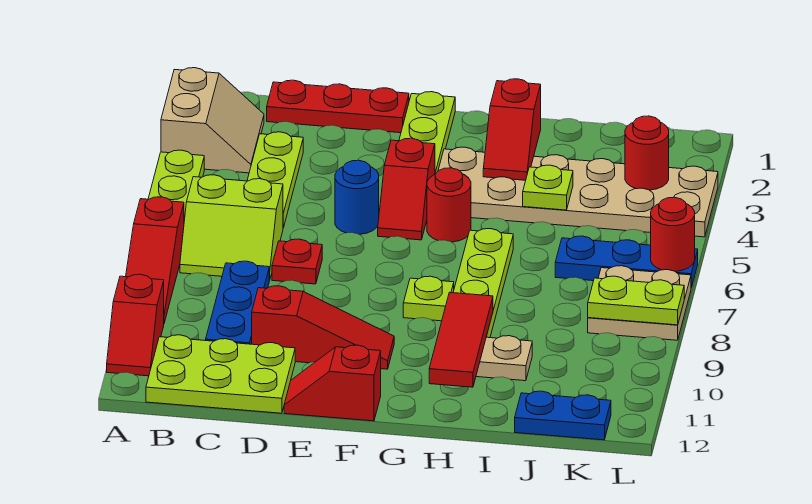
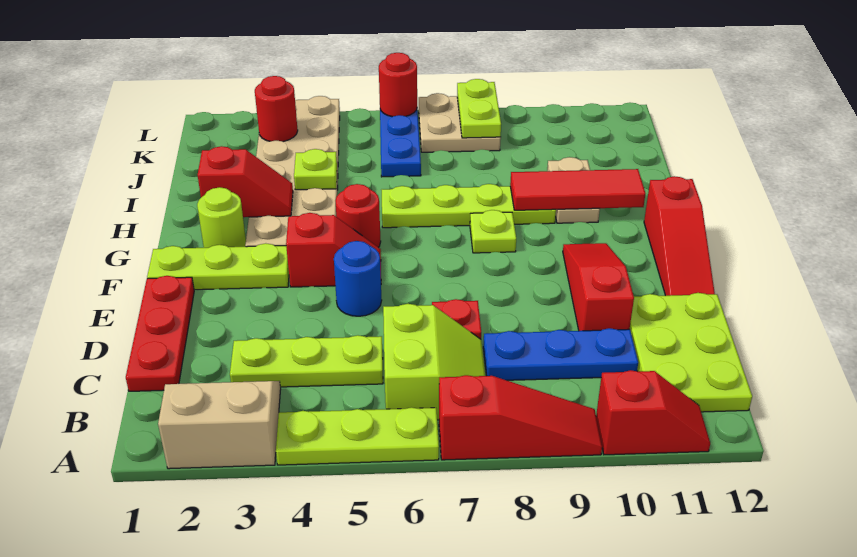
red 1x2 slope [284,345,381,421] -> red 1x3 slope [644,176,715,296]
none -> lime 1x1 round brick [197,187,246,248]
blue 1x2 plate [515,391,611,440] -> none

